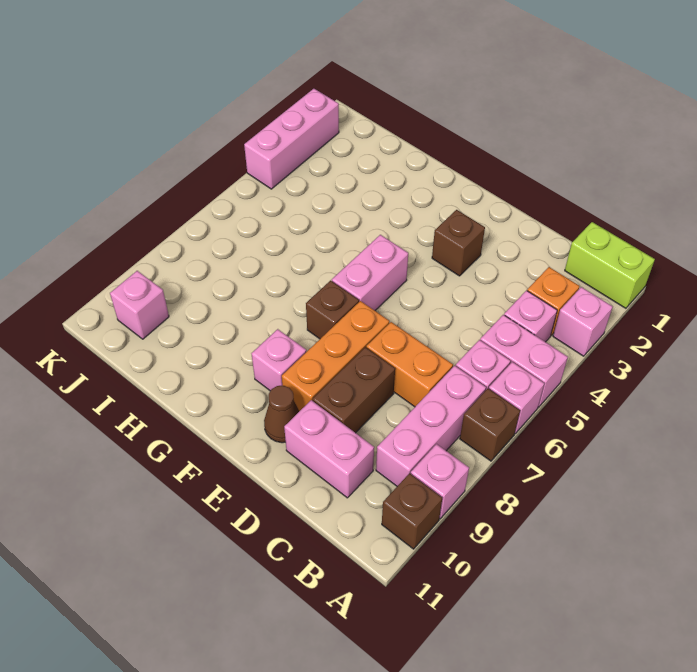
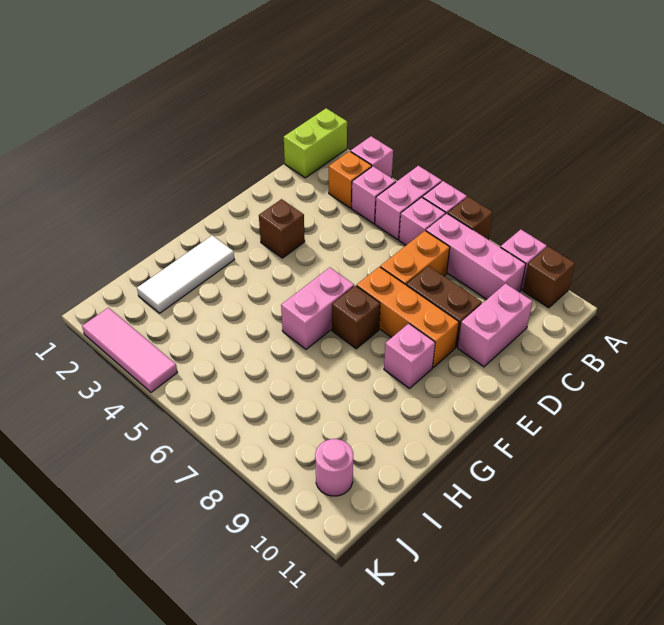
brown 1x1 cone [264,386,299,443] -> none
pink 1x2 brick [332,235,408,310] -> pink 1x2 brick turned to [281,268,354,349]
none -> white 1x3 tile [137,235,234,313]
pink 1x1 brick [110,271,169,339] -> pink 1x1 round brick [315,439,353,496]
pink 1x3 brick [244,89,339,189] -> pink 1x3 tile [82,308,177,392]

